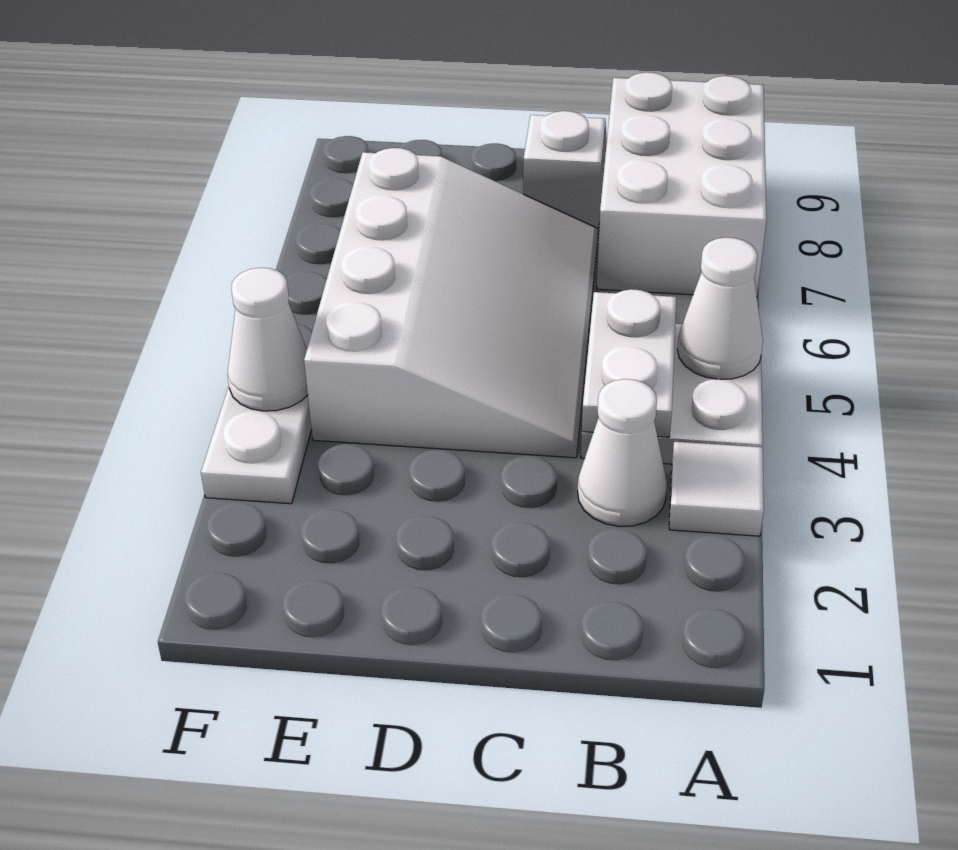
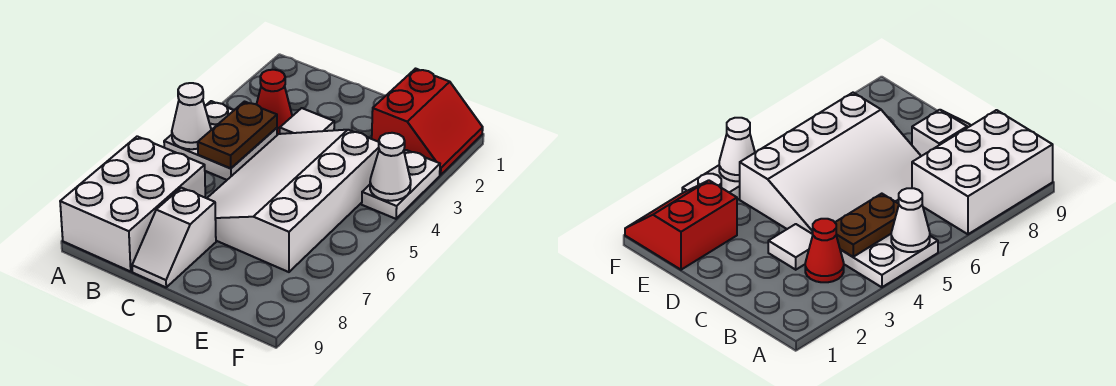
white 1x1 tile [669,442,764,536] -> white 1x1 tile moved to [280,108,334,134]
white 1x1 cone [578,379,667,526] -> red 1x1 cone [257,70,292,134]
white 1x2 plate [582,289,676,437] -> brown 1x2 plate [198,102,277,168]
none -> red 2x2 slope [372,69,483,175]

